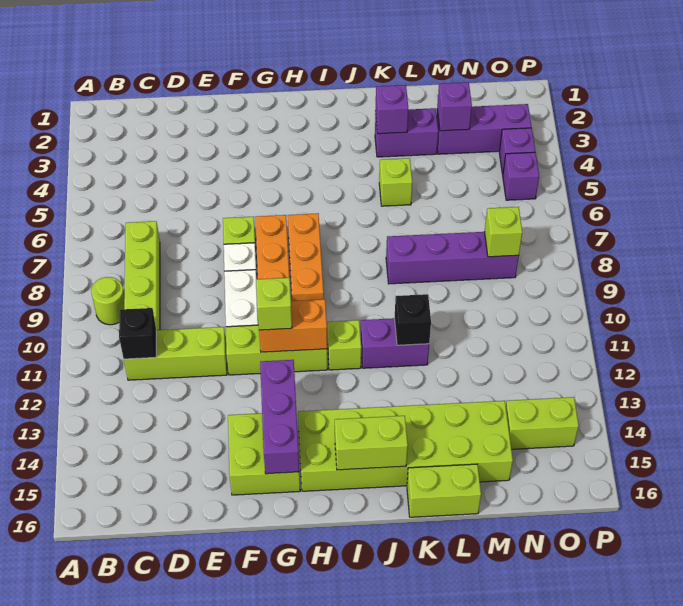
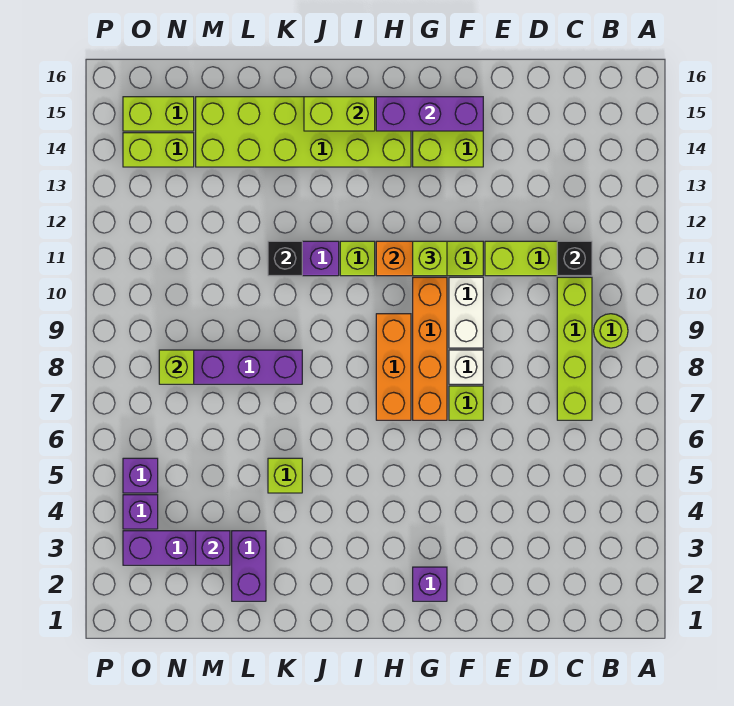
purple 1x3 brick [260,360,299,474] -> purple 1x3 brick turned to [376,97,483,131]
purple 1x2 brick [375,108,438,157] -> purple 1x2 brick turned to [232,531,266,601]
purple 1x1 brick [375,85,408,134] -> purple 1x1 brick moved to [413,567,447,601]
lime 1x2 brick [407,464,481,517] -> lime 1x2 brick moved to [123,97,194,131]

